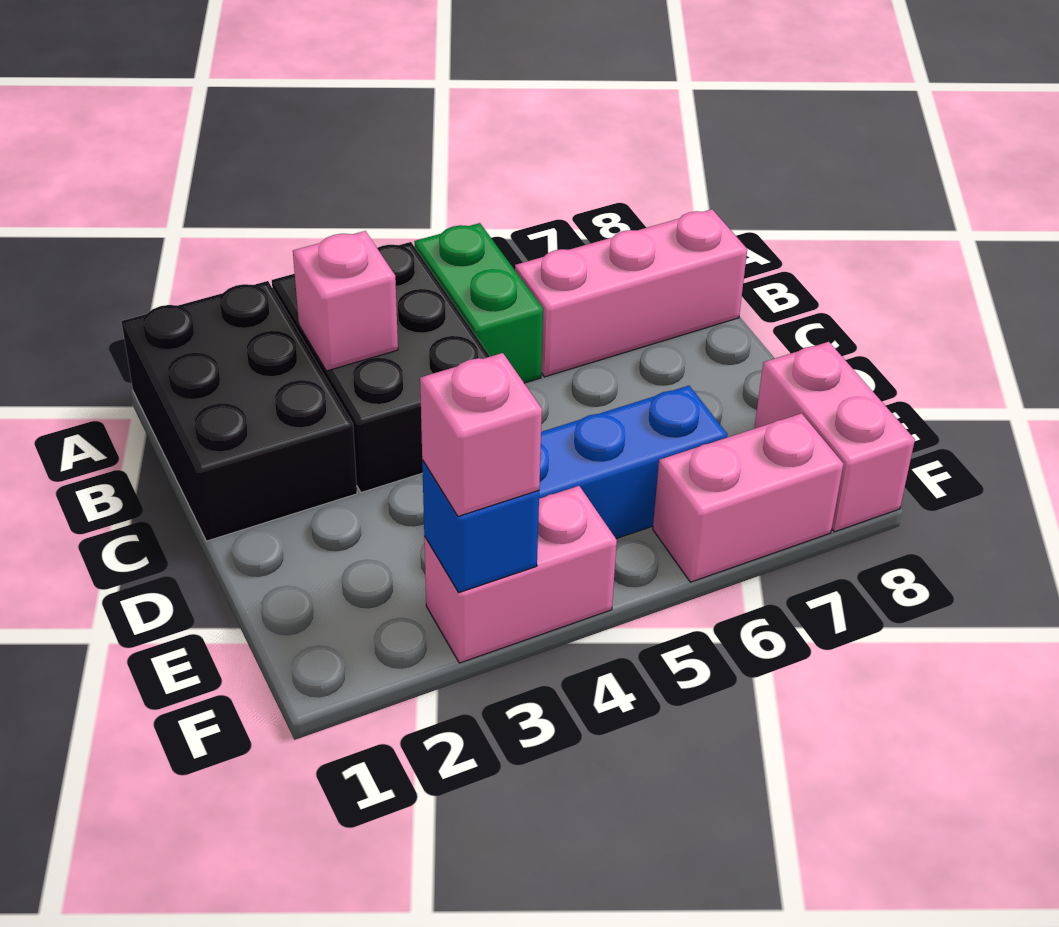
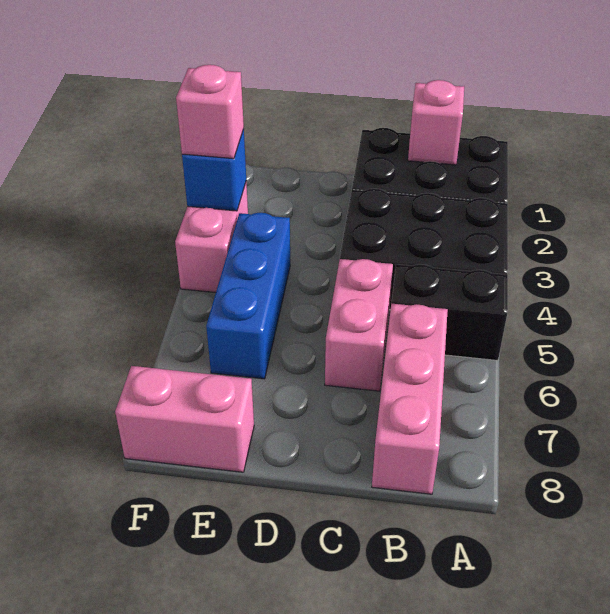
green 1x2 brick [414,223,543,383] -> black 1x2 brick [391,264,508,361]
pink 1x1 brick [293,231,398,371] -> pink 1x1 brick moved to [408,80,464,165]
pink 1x2 brick [653,413,843,582] -> pink 1x2 brick moved to [325,259,393,391]

